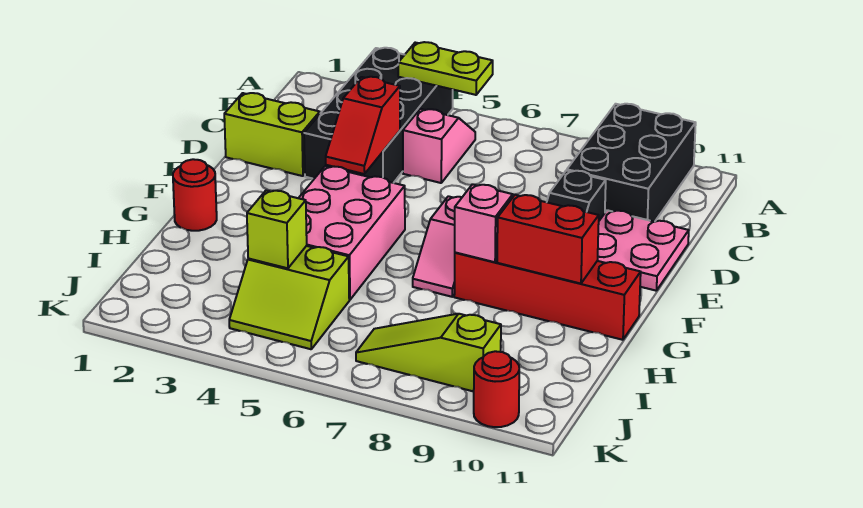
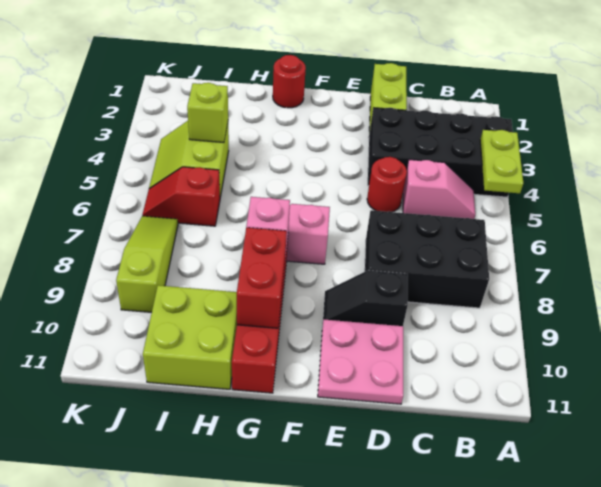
black 2x3 brick [567,104,696,222] -> black 2x3 brick moved to [365,210,489,308]
red 1x2 slope [326,77,400,174] -> red 1x2 slope moved to [143,167,220,226]
pink 2x3 brick [299,166,405,300] -> none
none -> lime 2x2 brick [143,285,237,389]
red 1x1 round brick [474,351,519,427] -> red 1x1 round brick moved to [367,157,407,212]

